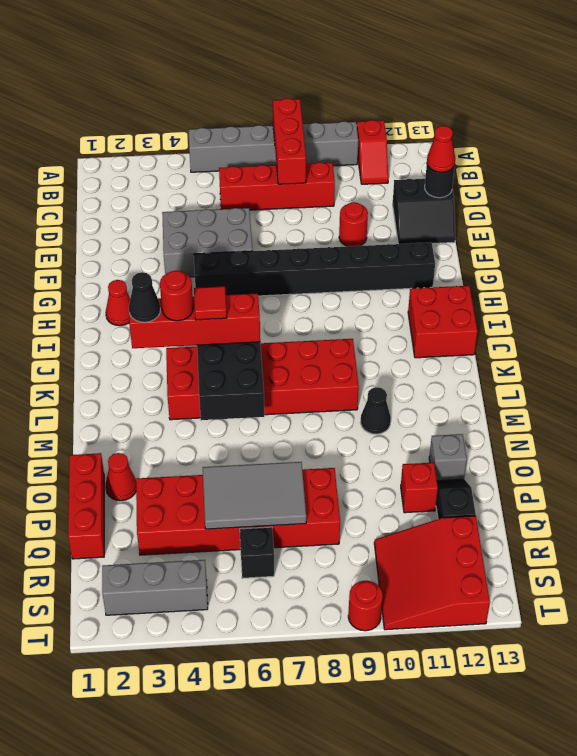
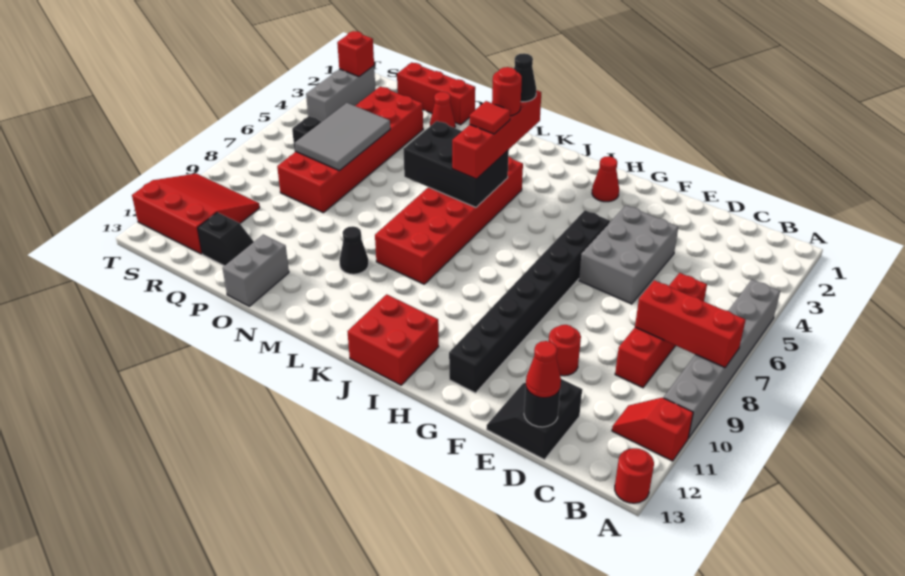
grey 1x1 brick [429,434,467,481] -> grey 1x2 brick [223,235,289,306]
red 1x1 brick [401,463,438,513] -> red 1x1 brick moved to [337,31,374,77]
red 1x1 round brick [348,581,383,631] -> red 1x1 round brick moved to [615,448,654,503]

